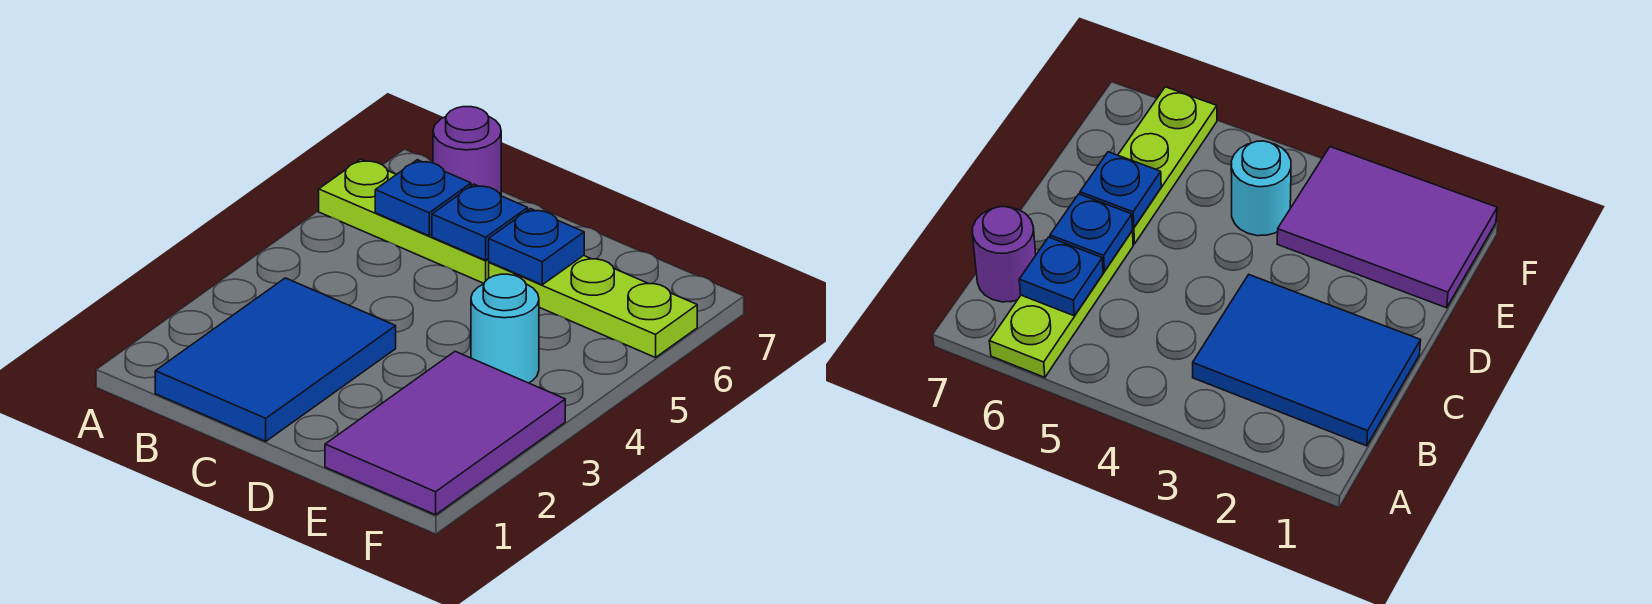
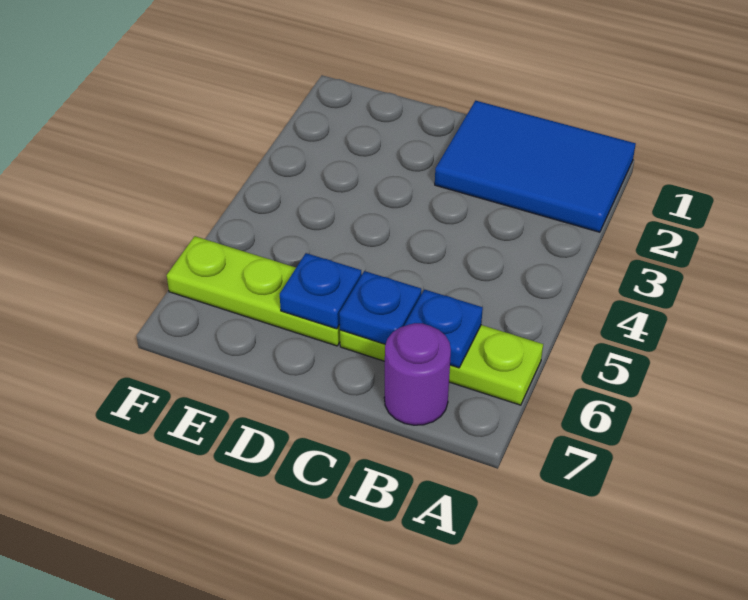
blue 2x3 tile [155,278,396,441] -> blue 2x3 tile turned to [435,101,636,232]
purple 2x3 tile [325,351,565,515] -> none
cyan 1x1 round brick [471,274,539,383] -> none

